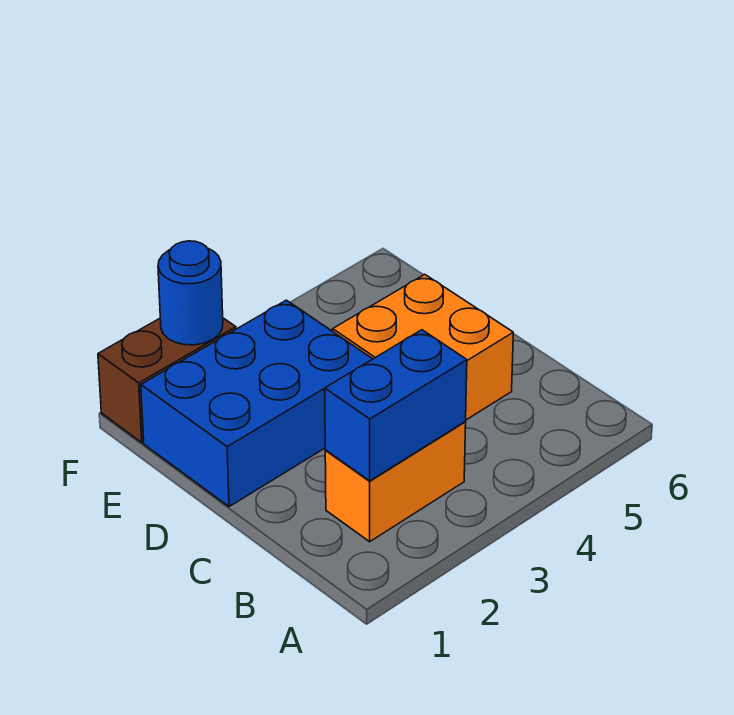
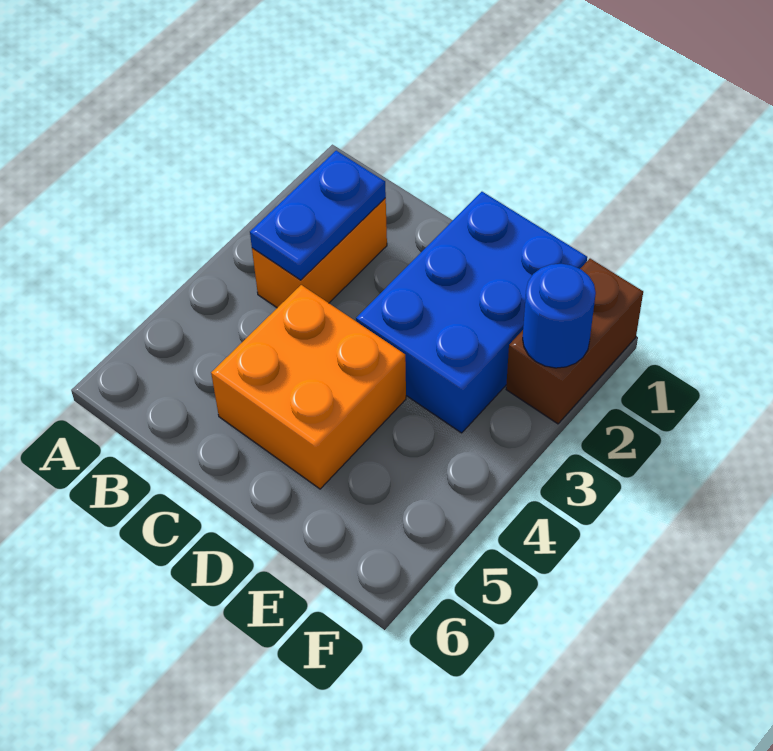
blue 1x2 brick [325,330,467,481] -> blue 1x2 plate [250,151,386,280]

